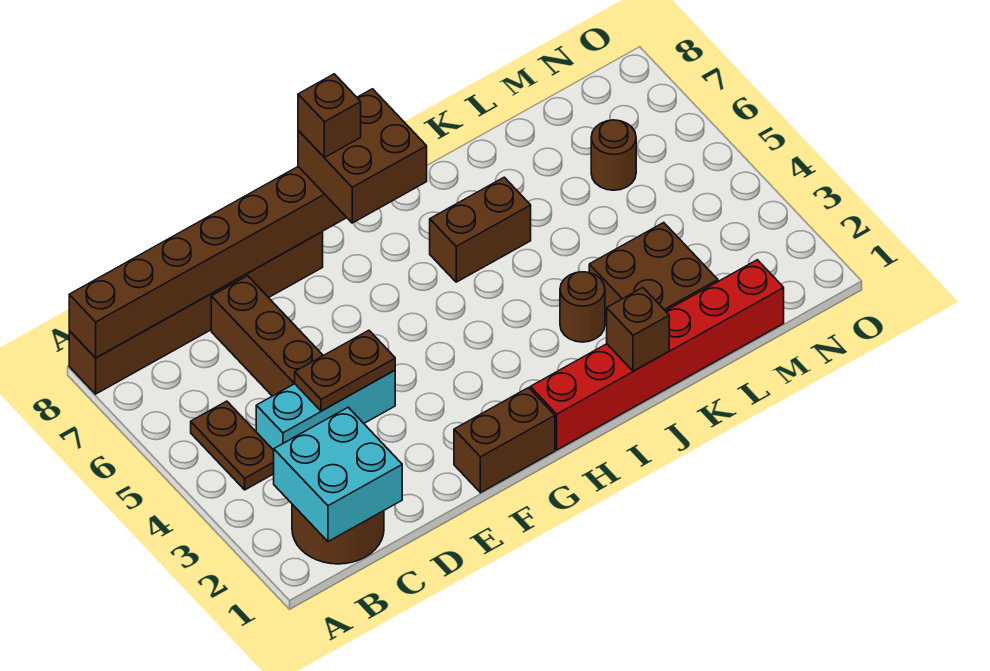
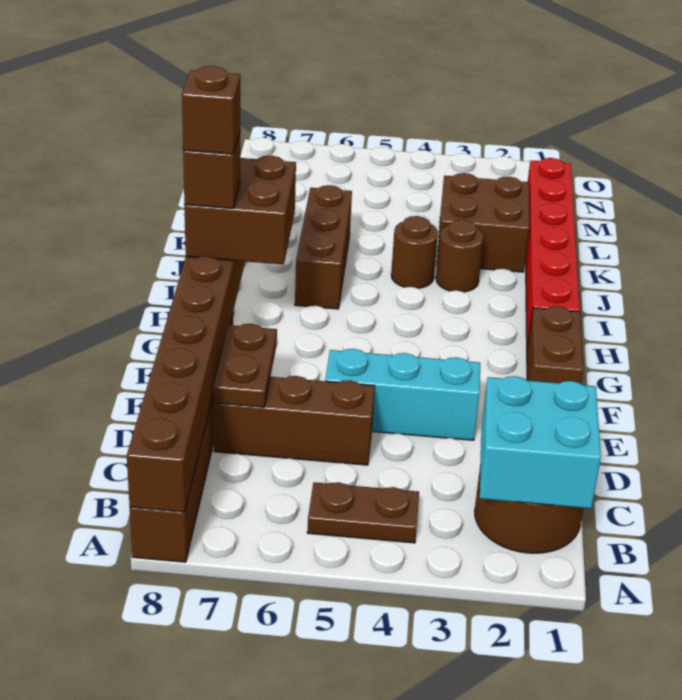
cyan 1x3 brick [256,370,395,450] -> cyan 1x3 brick turned to [325,349,480,440]
brown 1x2 plate [295,330,395,411] -> brown 1x2 plate moved to [213,324,277,407]
brown 1x2 brick [430,177,531,282] -> brown 1x3 brick [295,185,352,309]
brown 1x1 brick [607,288,669,371] -> brown 1x1 brick moved to [182,66,240,154]
brown 1x1 round brick [591,120,636,190] -> brown 1x1 round brick moved to [391,216,438,288]

